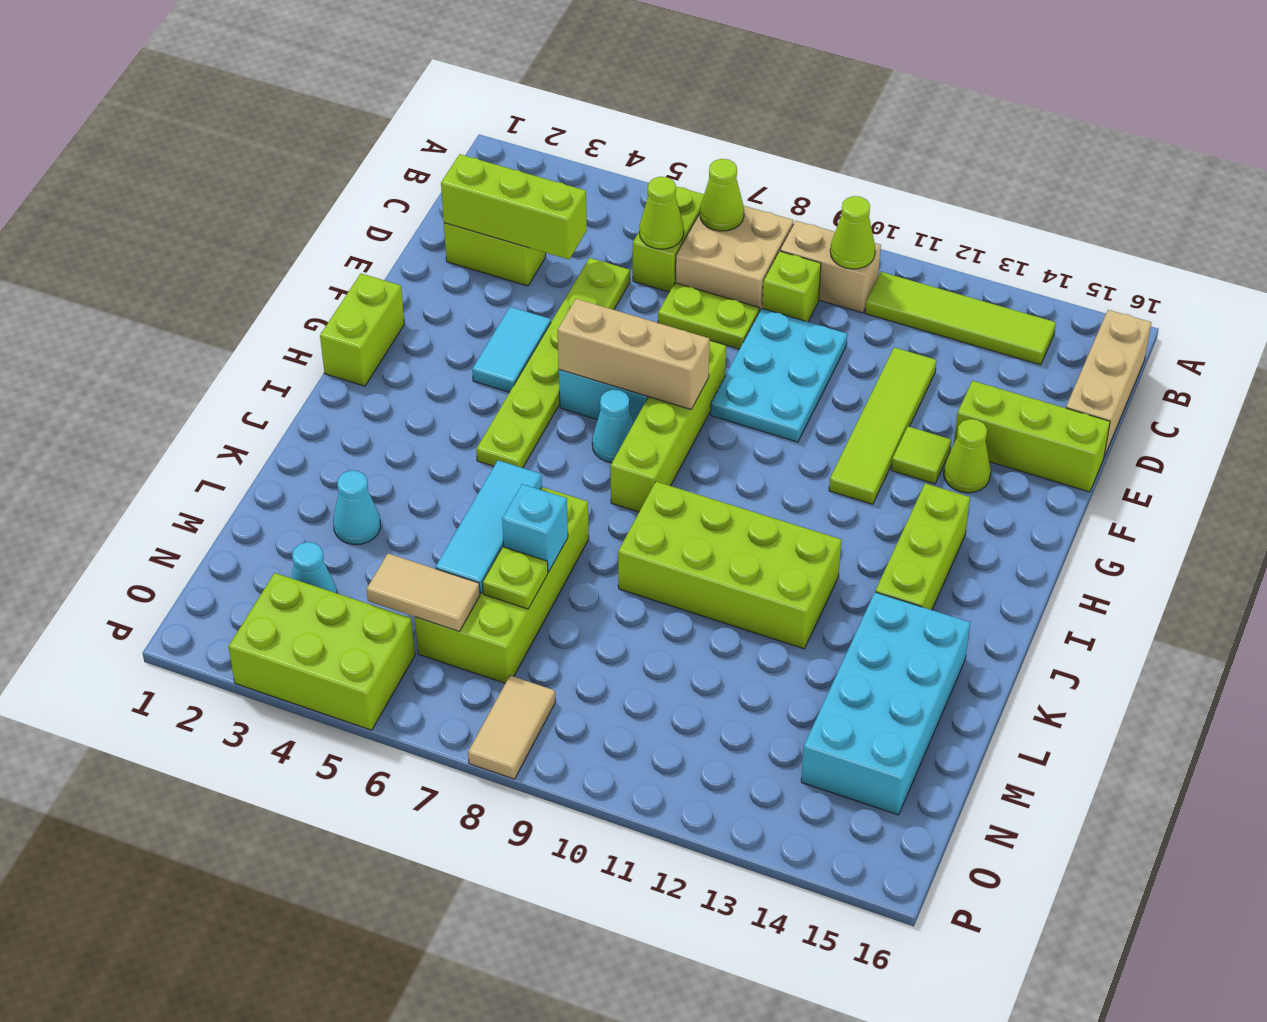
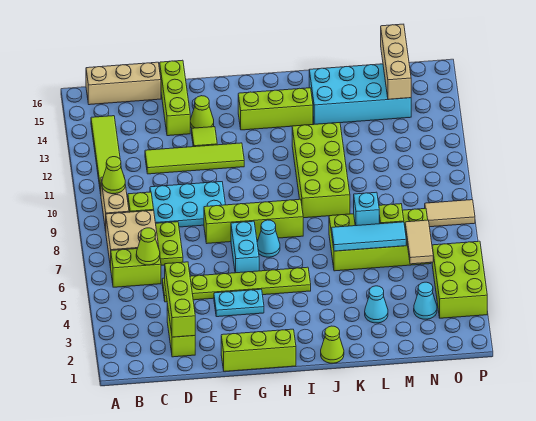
lime 1x1 cone [700,159,744,231] -> lime 1x1 cone moved to [321,326,344,363]
cyan 1x2 tile [472,307,551,392] -> cyan 1x2 plate [214,289,264,317]
lime 1x2 brick [320,274,405,386] -> lime 1x3 brick [221,329,296,371]
tan 1x3 brick [557,299,709,409] -> tan 1x3 brick moved to [381,24,411,99]

